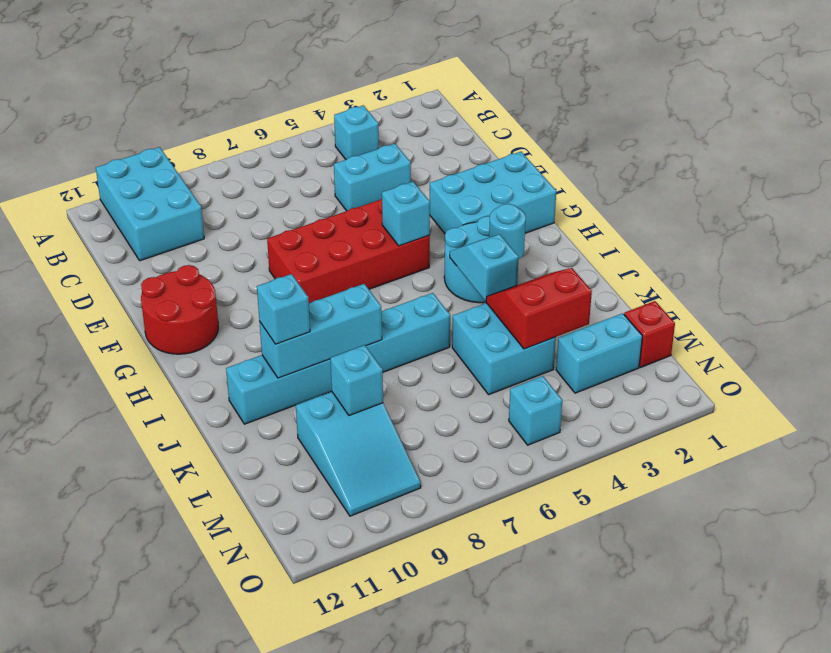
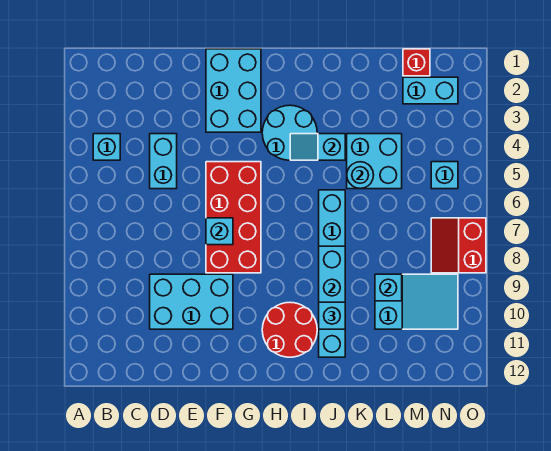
cyan 2x3 brick [96,147,204,261] -> cyan 2x3 brick moved to [150,274,233,329]
red 2x2 round brick [141,265,218,354] -> red 2x2 round brick moved to [262,302,317,357]
cyan 1x1 brick [382,182,430,246] -> cyan 1x1 brick moved to [206,218,233,245]
cyan 1x1 round brick [489,204,526,259] -> cyan 1x1 round brick moved to [347,162,374,189]
red 2x2 slope [486,268,592,349] -> red 2x2 slope moved to [431,218,486,273]
cyan 1x2 brick [556,313,642,393] -> cyan 1x2 brick turned to [403,77,458,104]

